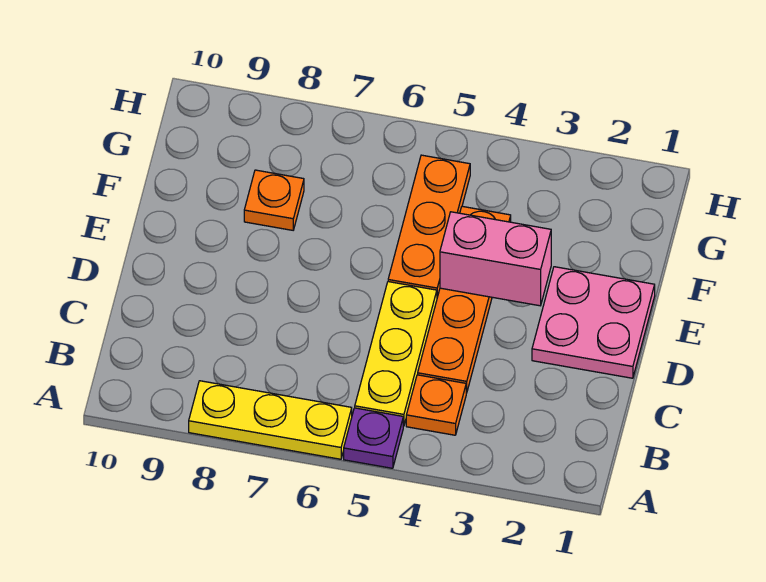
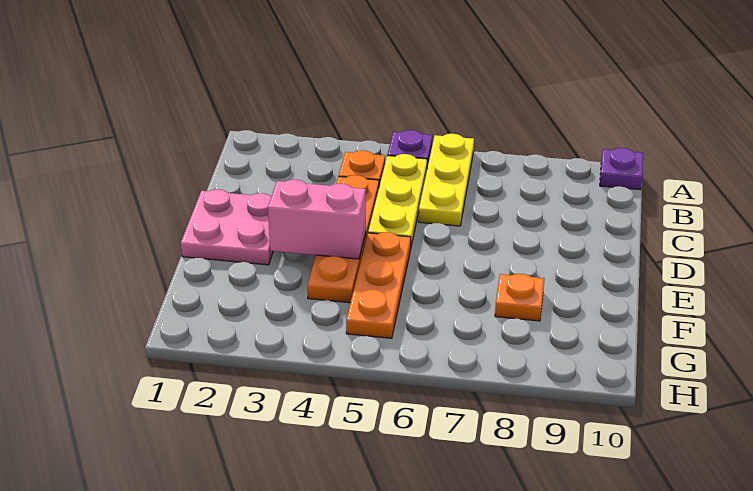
yellow 1x3 plate [189,381,352,459] -> yellow 1x3 plate turned to [419,134,474,226]
none -> purple 1x1 plate [600,148,643,190]

